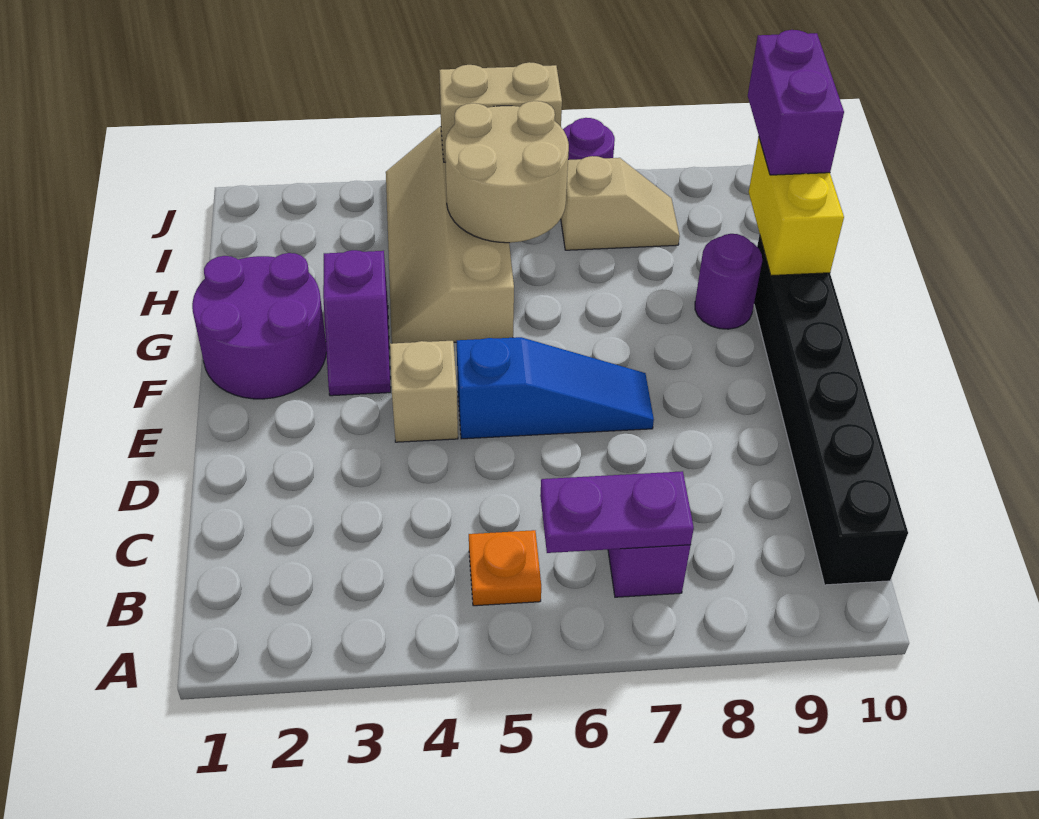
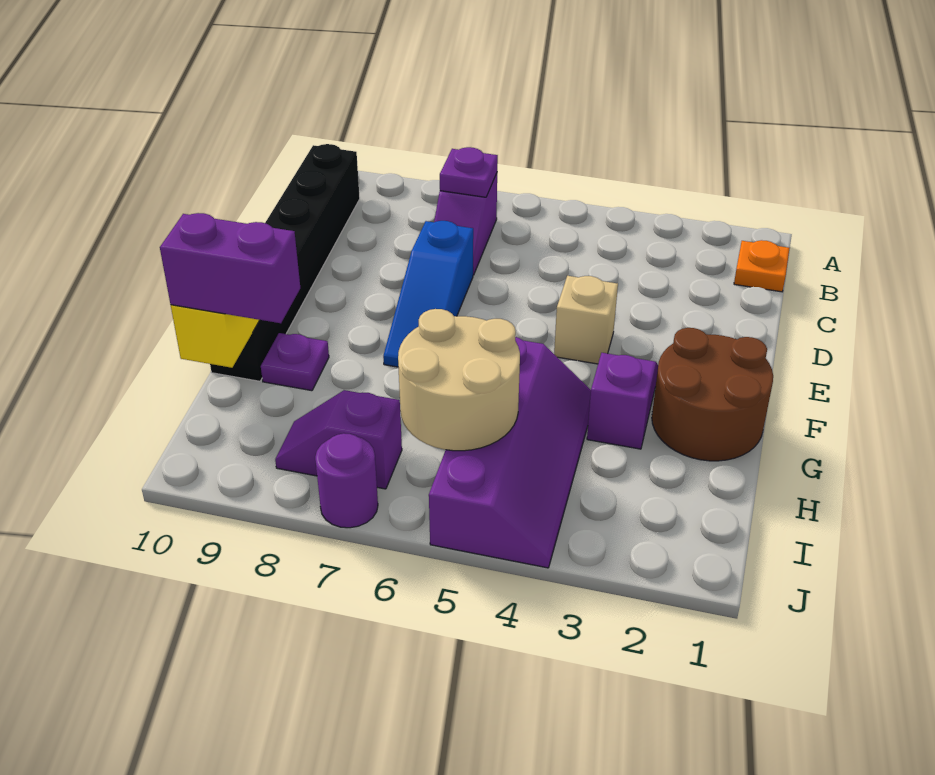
orange 1x1 plate [469,530,541,606] -> orange 1x1 plate moved to [734,240,790,292]
purple 1x2 plate [540,471,694,553] -> purple 1x1 plate [440,147,498,197]
blue 1x3 slope [457,337,654,439] -> blue 1x3 slope turned to [383,221,473,367]
purple 2x2 round brick [192,253,326,399] -> brown 2x2 round brick [652,328,773,461]
tan 2x4 slope [386,126,514,343] -> purple 2x4 slope [429,337,591,568]
purple 1x1 round brick [695,234,762,329] -> purple 1x1 plate [261,333,329,391]
purple 1x2 brick [748,30,844,175] -> purple 1x2 brick turned to [160,213,300,323]
tan 1x2 slope [561,156,680,250] -> purple 1x2 slope [275,390,402,489]
tan 1x2 brick [439,62,562,162] -> none

